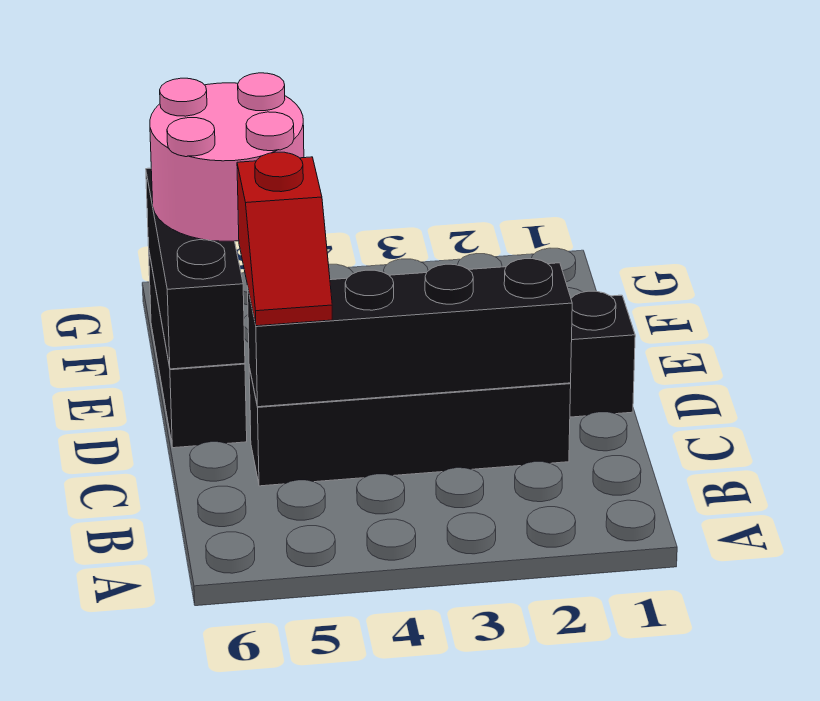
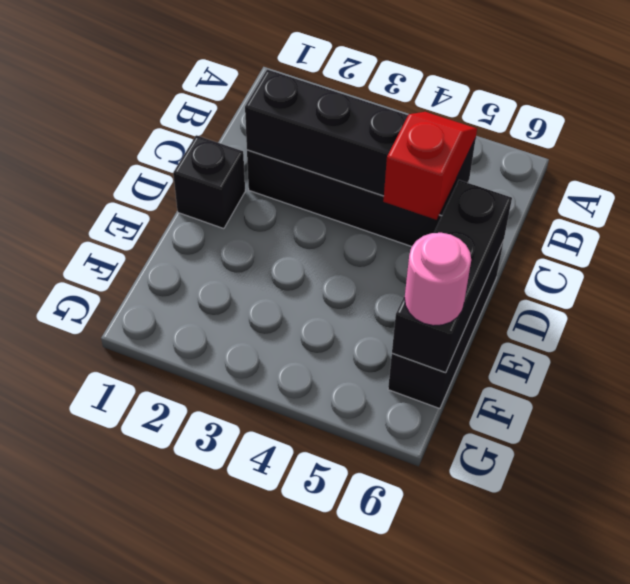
pink 2x2 round brick [150,73,304,241] -> pink 1x1 round brick [405,233,471,326]

